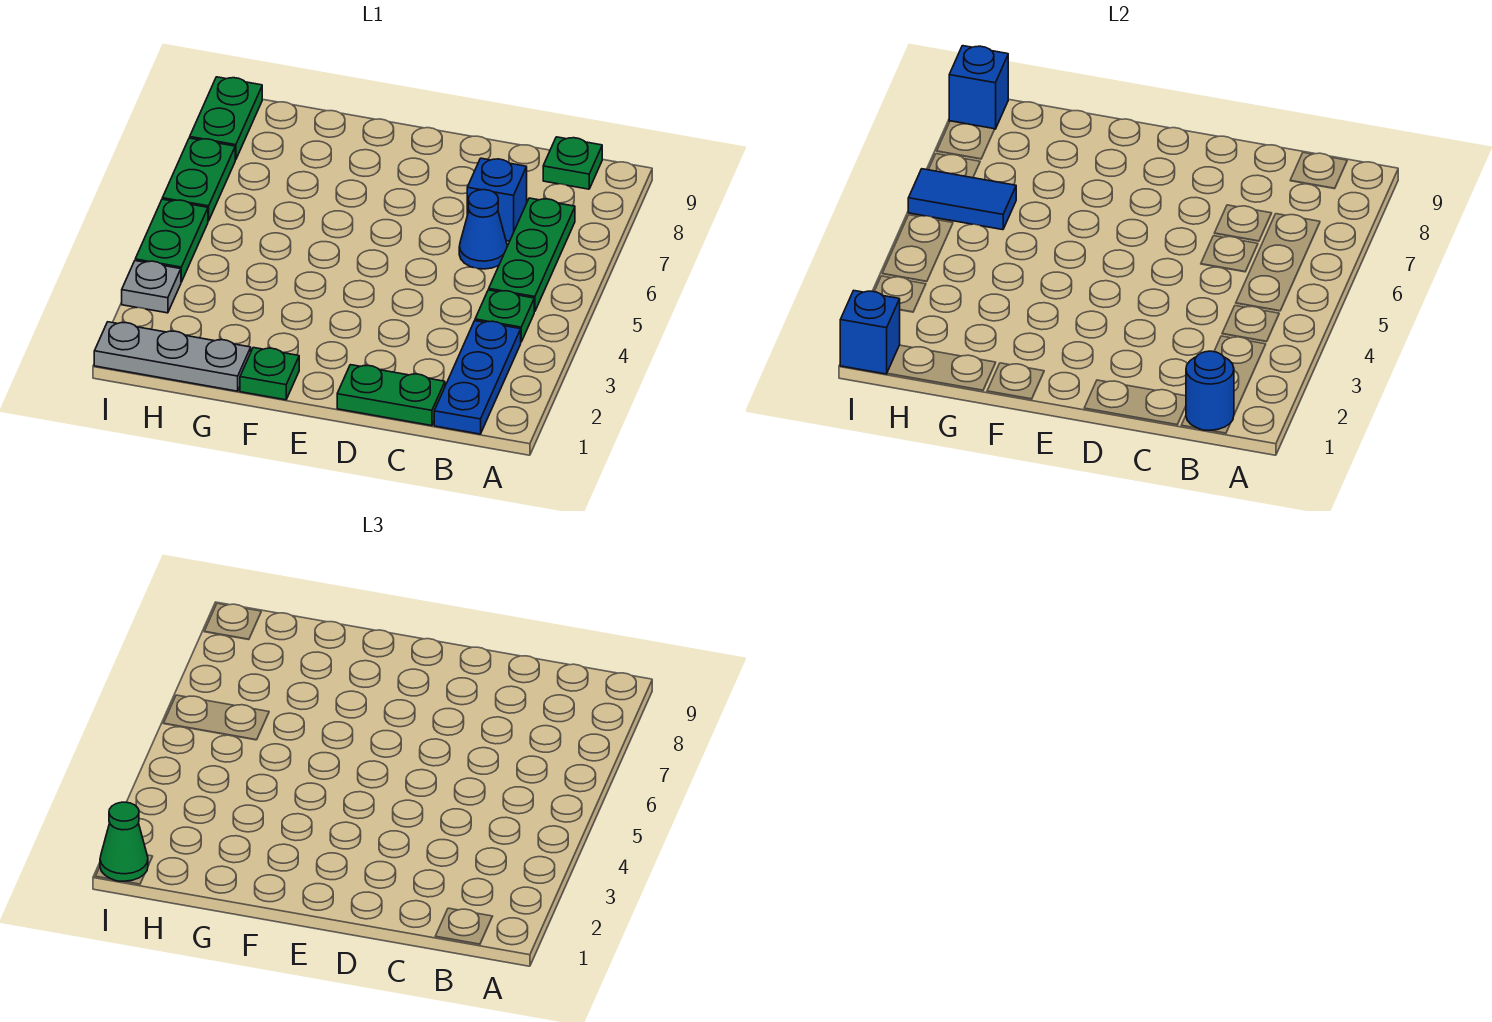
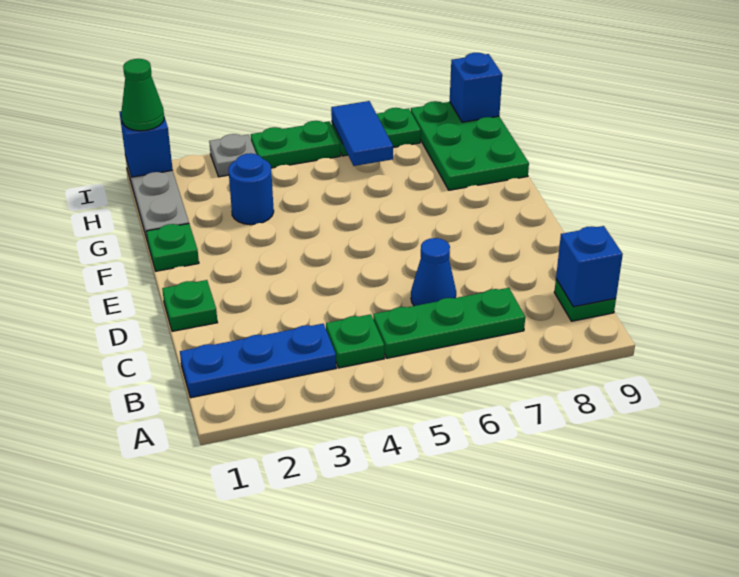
blue 1x1 round brick [1186,351,1234,431] -> blue 1x1 round brick moved to [228,153,274,225]
green 1x2 plate [337,365,445,426] -> green 1x1 plate [162,280,218,331]
blue 1x1 brick [467,158,527,241] -> blue 1x1 brick moved to [556,226,623,307]
green 1x2 plate [190,77,262,160] -> green 2x3 plate [411,101,529,190]

